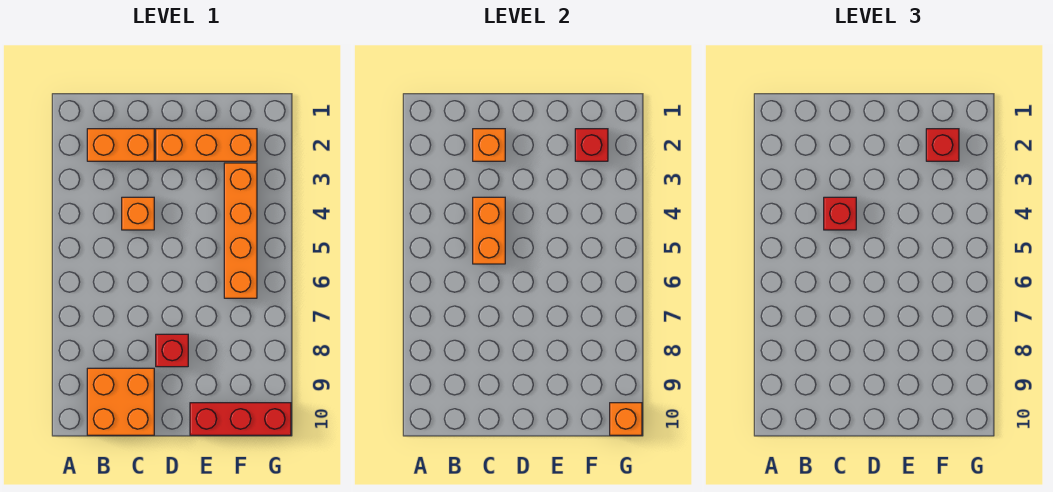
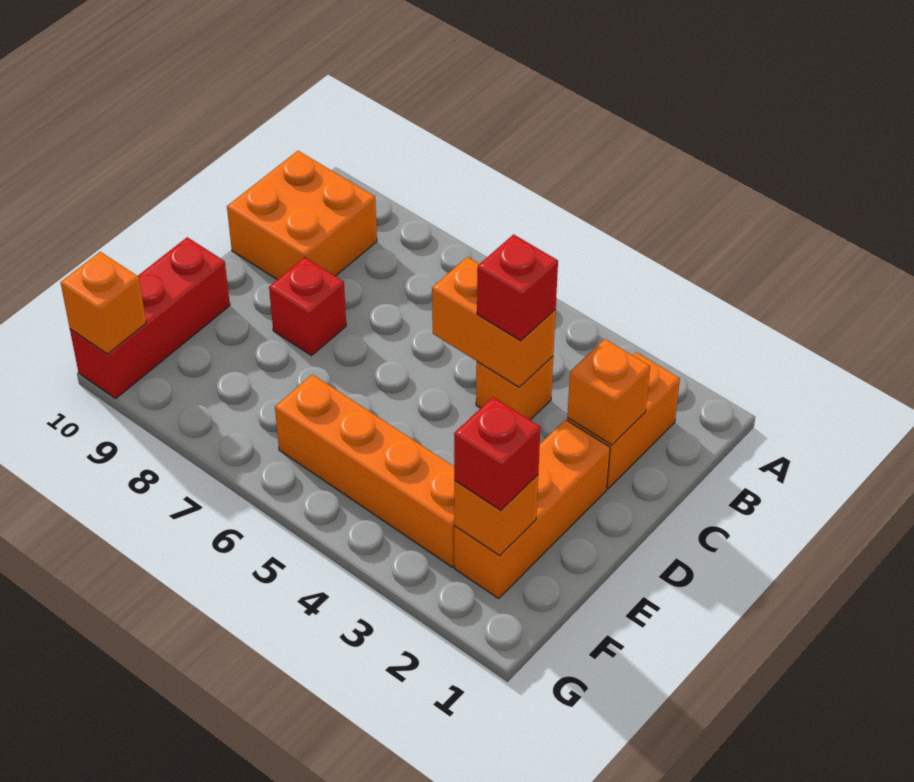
red 1x1 brick [575,129,608,161] -> orange 1x1 brick [454,475,538,555]

